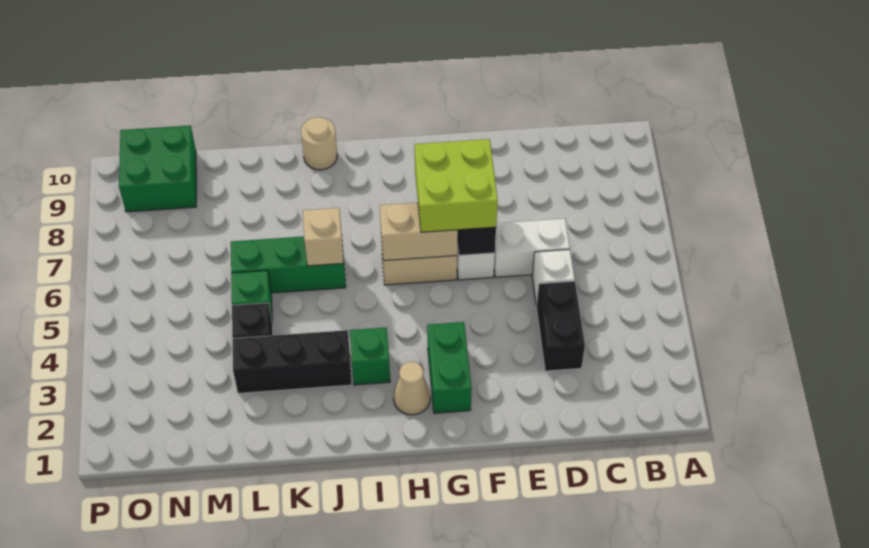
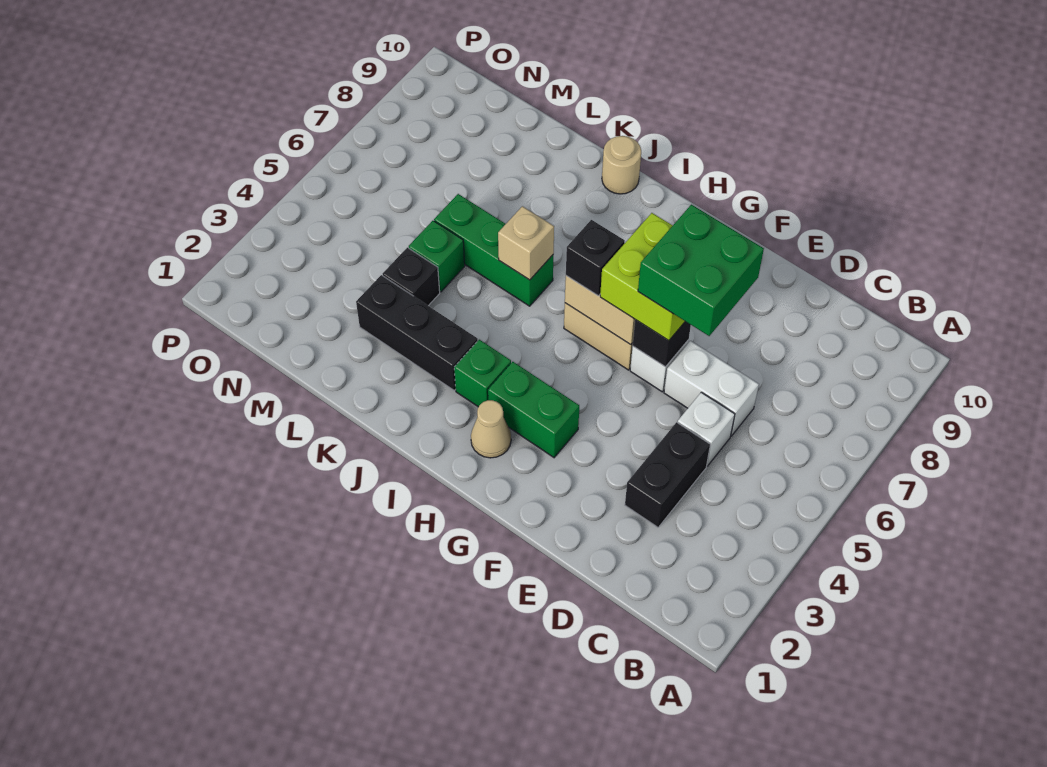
green 1x2 brick [427,322,472,413] -> green 1x2 brick turned to [488,362,579,458]
none -> black 1x1 brick [566,220,625,296]
green 2x2 brick [119,126,196,212] -> green 2x2 brick moved to [638,205,764,336]

